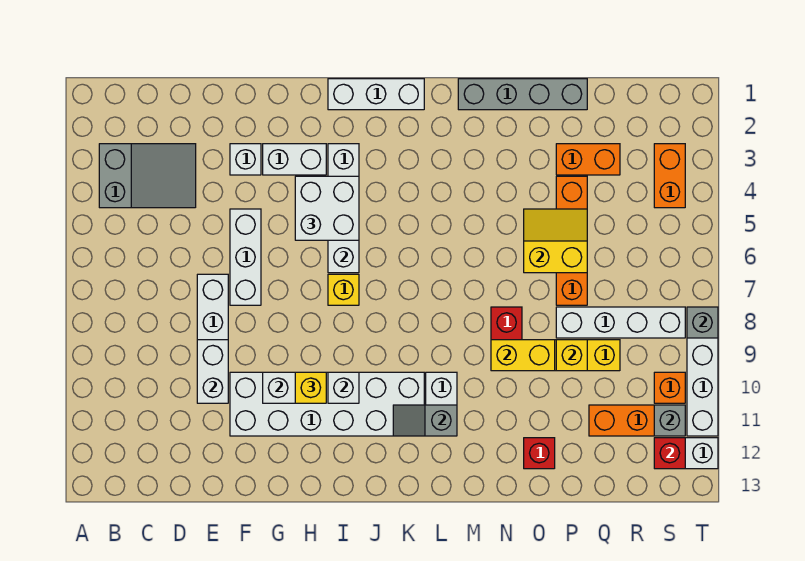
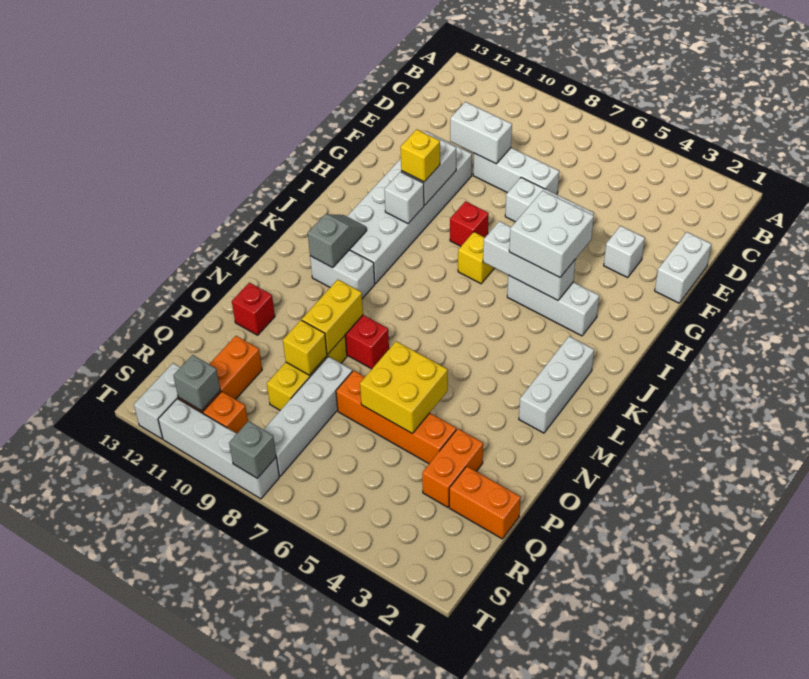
grey 2x3 slope [99,144,196,208] -> none
white 1x2 brick [263,144,326,175] -> white 1x2 brick moved to [655,232,711,303]
white 1x3 brick [328,79,424,110] -> white 1x3 brick moved to [519,336,594,433]
grey 1x4 brick [458,79,587,110] -> none
yellow 2x2 slope [524,209,587,273] -> yellow 2x2 brick [360,341,448,433]
orange 1x2 brick [654,144,685,208] -> orange 1x2 brick moved to [449,466,521,539]
red 1x1 brick [654,438,685,469] -> red 1x1 brick moved to [450,201,489,246]

